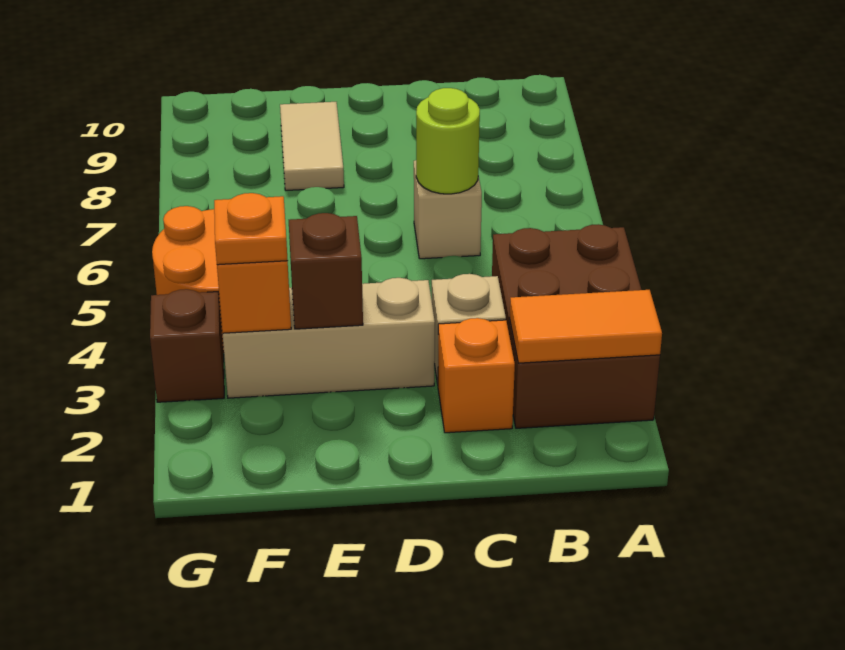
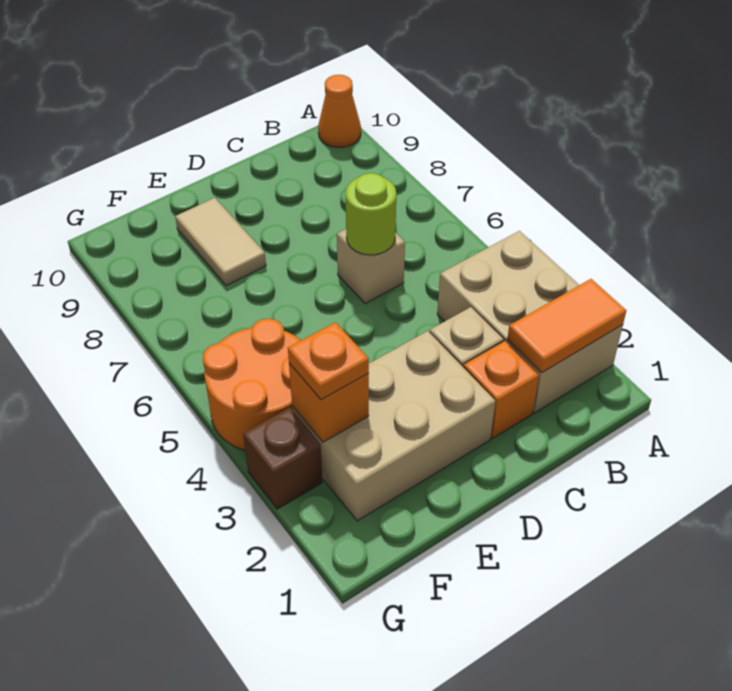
brown 2x3 brick [492,224,660,428] -> tan 2x3 brick [437,231,623,413]
none -> orange 1x1 cone [318,75,361,148]
tan 1x3 brick [223,278,435,398] -> tan 2x3 brick [292,331,495,521]
brown 1x1 brick [289,213,363,329] -> none

